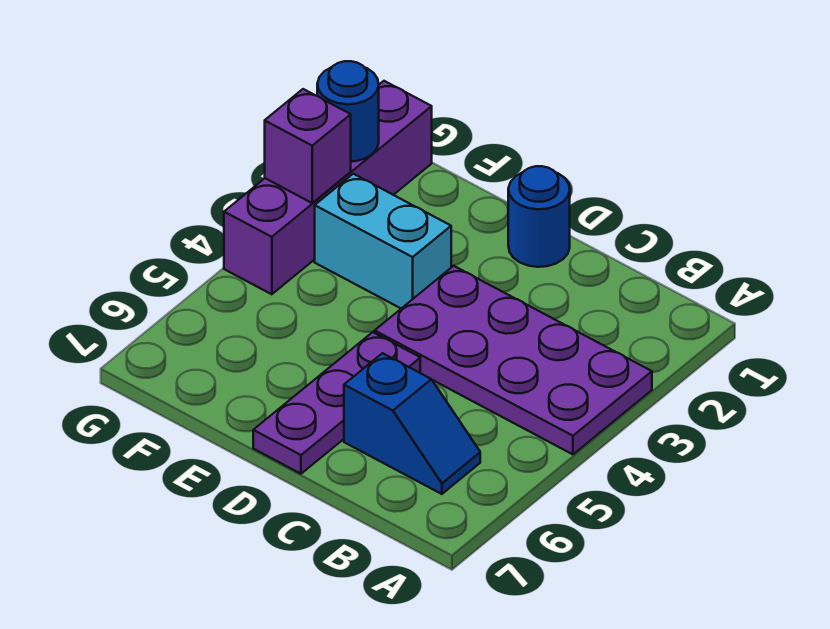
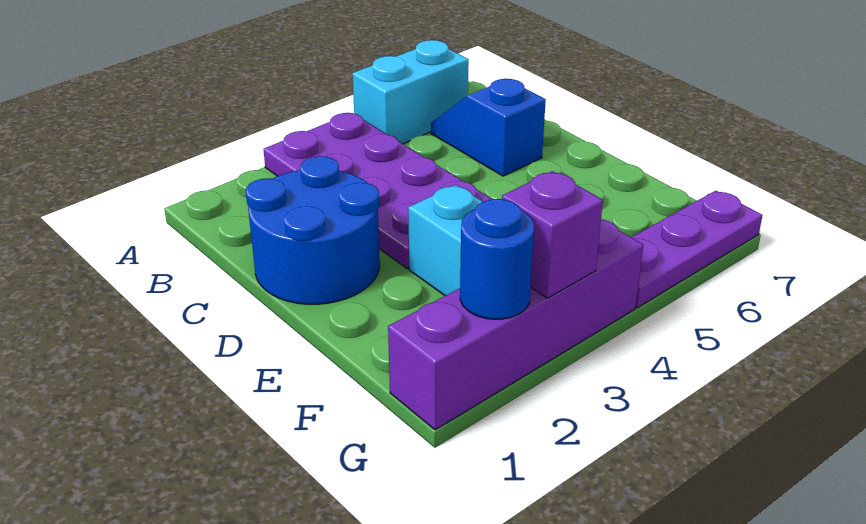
none -> cyan 1x2 brick [352,40,469,144]
blue 1x1 round brick [508,166,570,267] -> blue 2x2 round brick [246,156,380,304]
purple 1x3 plate [253,332,420,474] -> purple 1x3 plate moved to [631,191,763,308]

